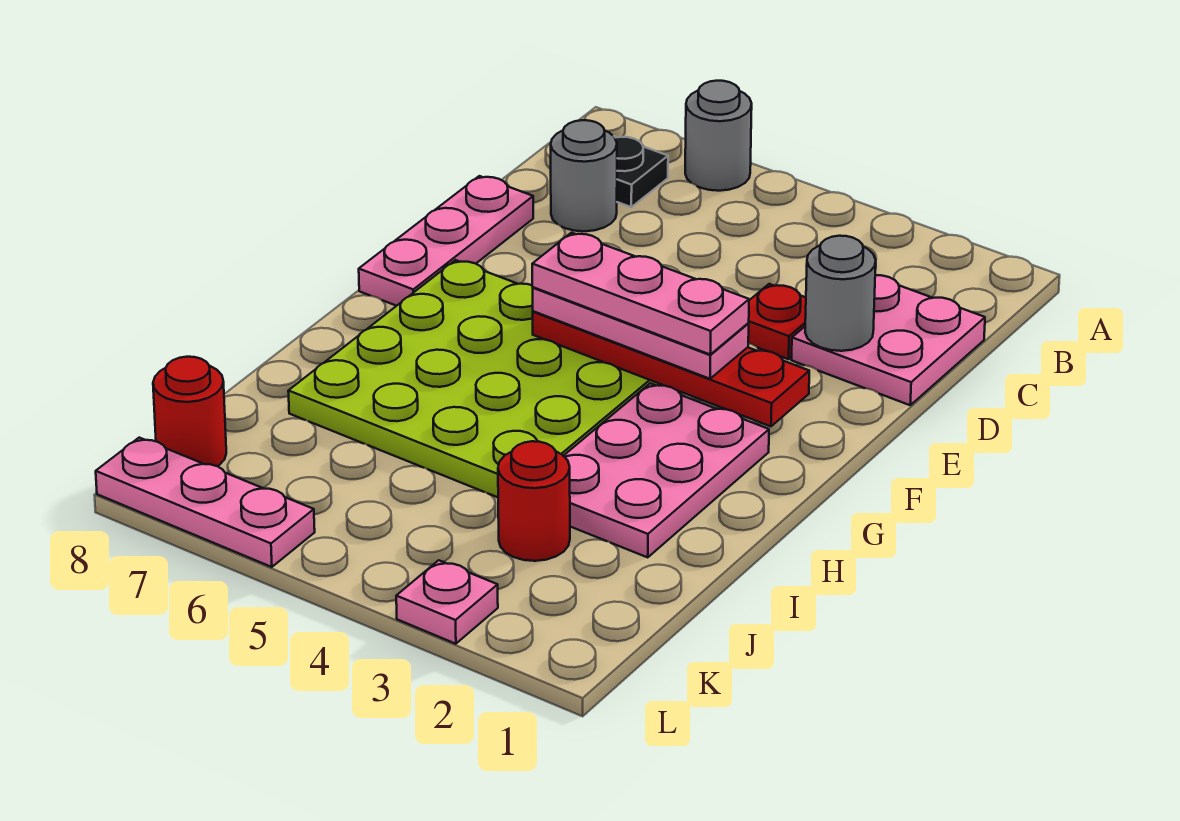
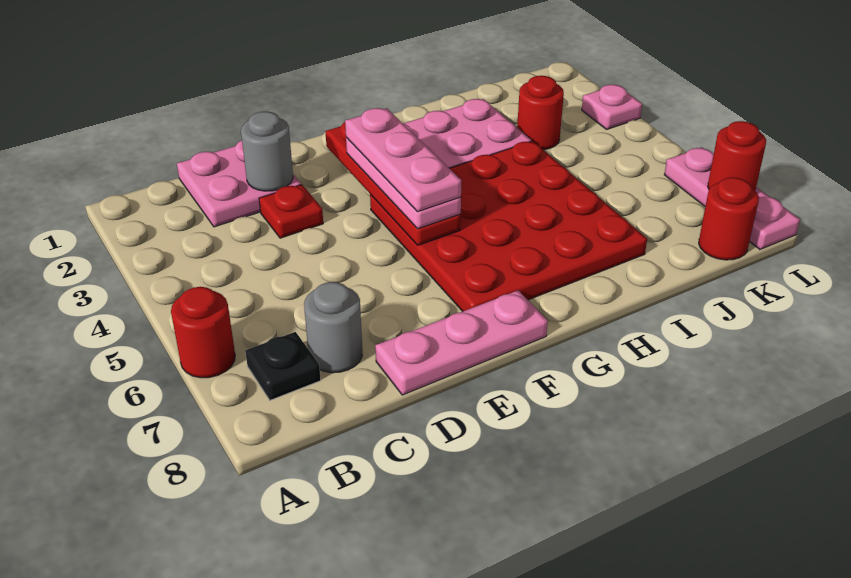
grey 1x1 round brick [685,81,752,191] -> red 1x1 round brick [171,287,235,378]
lime 4x4 plate [288,260,664,497] -> red 4x4 plate [370,141,647,311]
none -> red 1x1 round brick [708,121,766,190]

